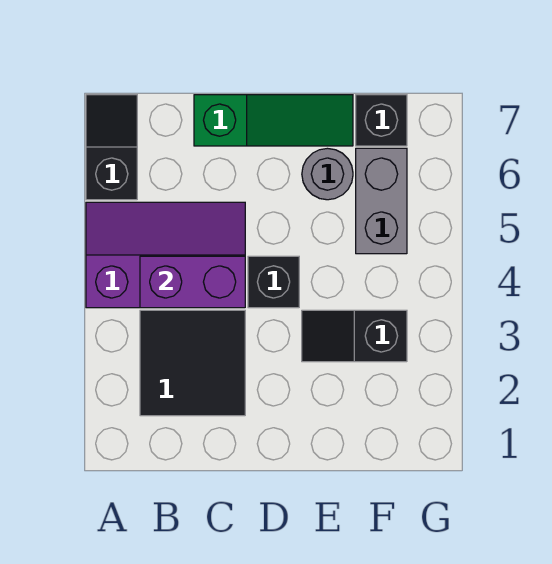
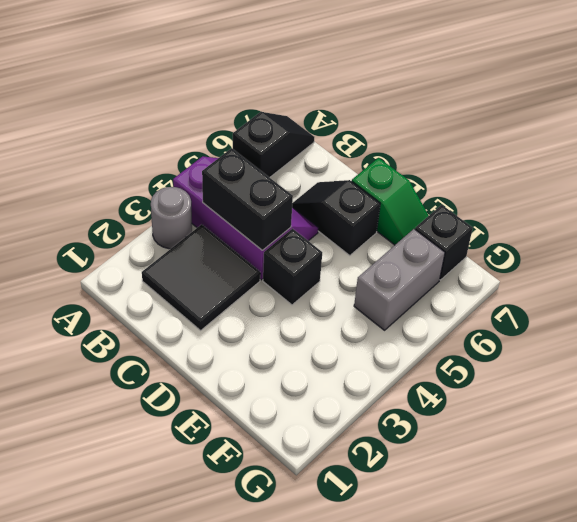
purple 1x2 brick [140,256,245,308] -> black 1x2 brick [202,148,293,250]
green 1x3 slope [194,95,353,146] -> green 1x2 slope [352,158,429,245]
black 1x2 slope [302,310,407,362] -> black 1x2 slope moved to [292,180,380,256]
grey 1x1 round brick [302,148,353,200] -> grey 1x1 round brick moved to [151,187,192,249]

